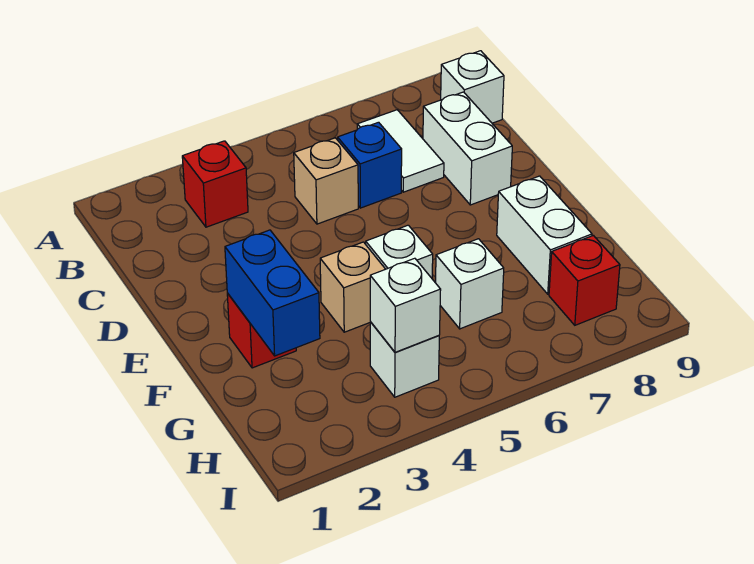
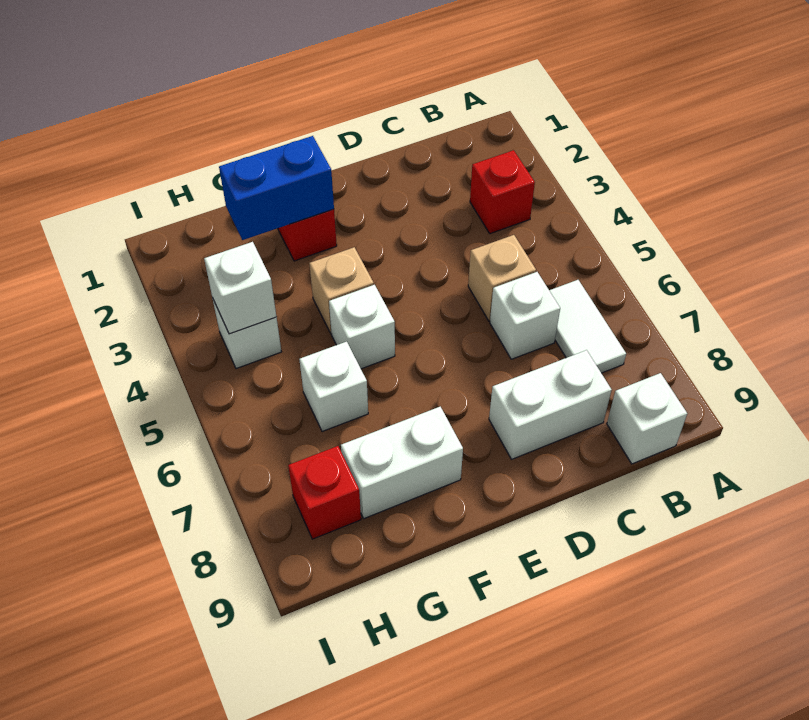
white 1x2 tile [357,110,444,192] -> white 1x2 tile turned to [549,280,626,373]
blue 1x1 brick [338,122,402,208] -> white 1x1 brick [490,272,560,359]

